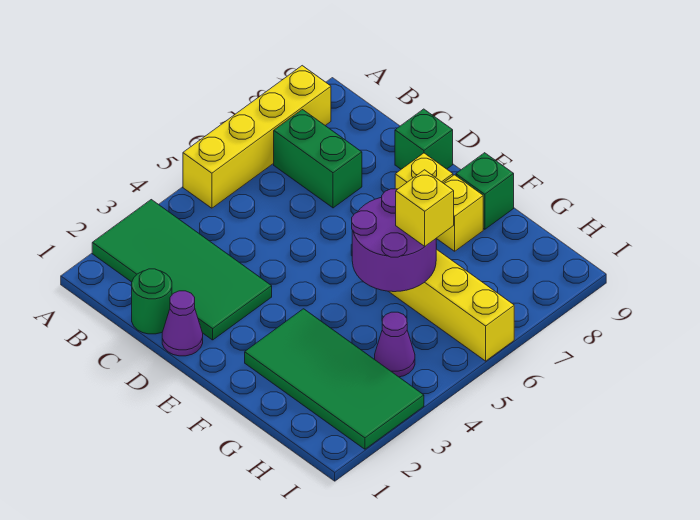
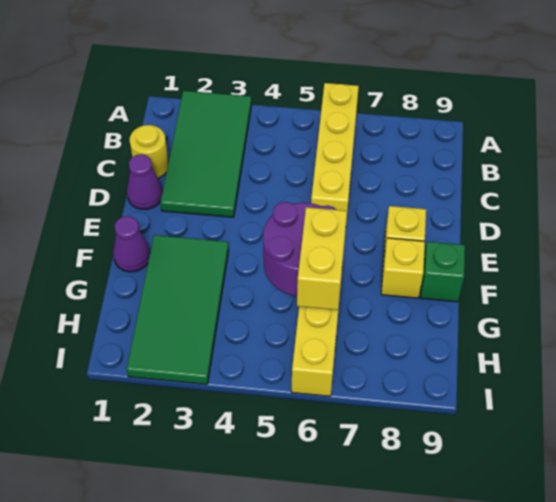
yellow 1x4 brick [183,66,331,208] -> yellow 1x4 brick turned to [311,83,359,221]
green 1x2 brick [274,110,362,208] -> none
green 1x1 round brick [132,269,172,334] -> yellow 1x1 round brick [130,125,169,178]
green 1x1 brick [395,109,453,169] -> none
yellow 1x1 brick [396,170,454,246] -> yellow 1x2 brick [297,207,347,310]
purple 1x1 cone [375,312,415,377] -> purple 1x1 cone moved to [113,216,150,272]

